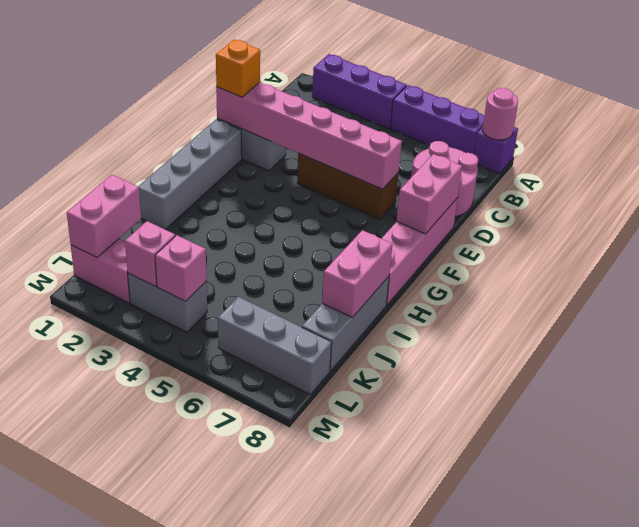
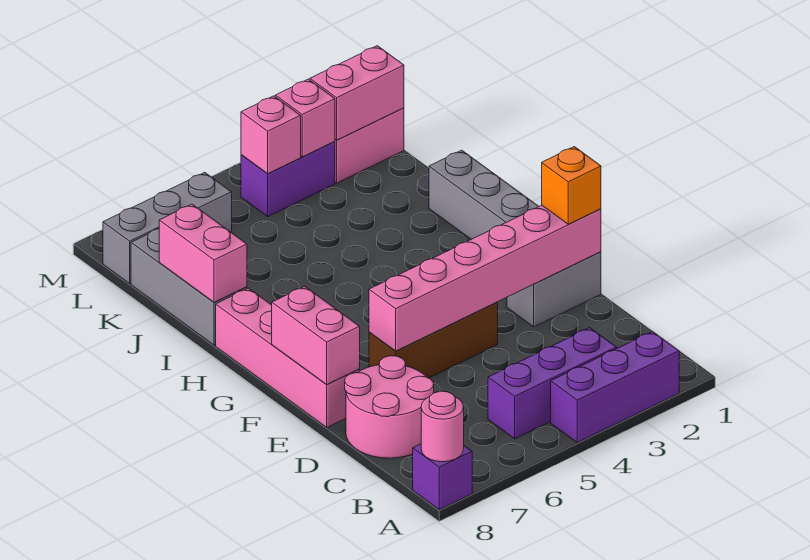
purple 1x3 brick [390,85,484,154] -> purple 1x3 brick moved to [488,328,617,439]
pink 1x2 brick [67,175,141,257] -> pink 1x2 brick turned to [310,46,404,140]
grey 1x2 brick [128,273,207,332] -> purple 1x2 brick [241,141,335,216]

